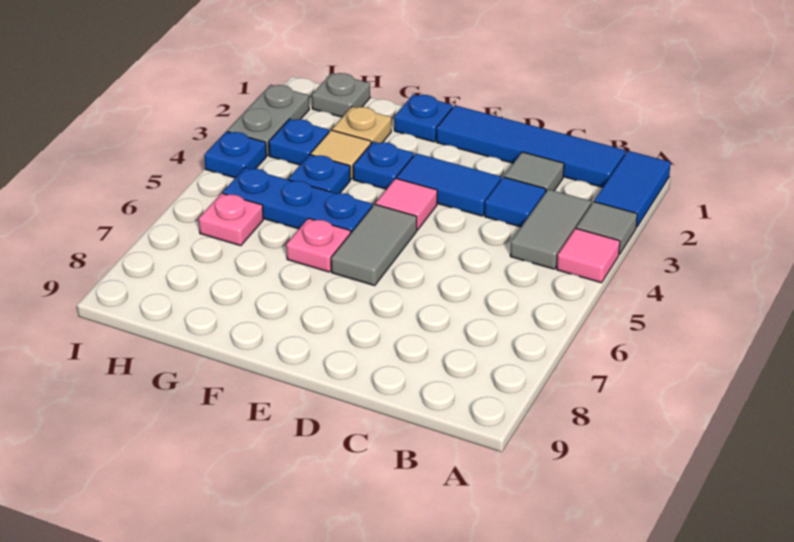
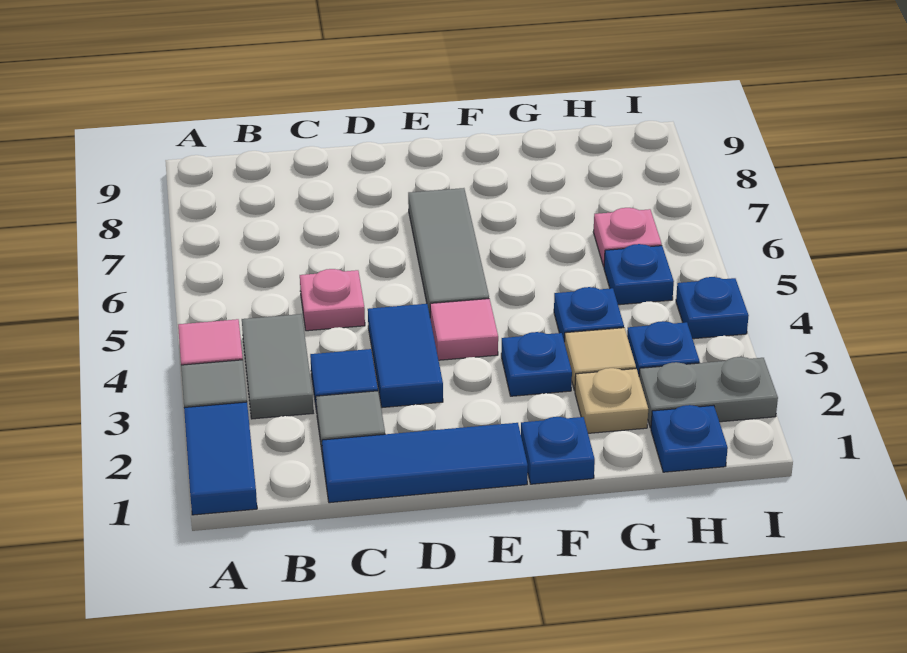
blue 1x4 tile [436,105,626,187] -> blue 1x3 tile [322,423,528,503]
blue 1x2 tile [397,153,501,216] -> blue 1x2 tile turned to [368,304,443,408]
grey 1x2 tile [331,204,417,286] -> grey 1x3 tile [408,188,489,315]
blue 1x3 plate [223,168,372,232] -> blue 1x1 plate [604,244,674,305]
pink 1x1 plate [286,218,351,272] -> pink 1x1 plate moved to [300,269,365,331]
grey 1x1 plate [312,73,370,117] -> blue 1x1 plate [651,405,728,472]
grey 1x2 plate [227,85,309,156] -> grey 1x2 plate turned to [639,357,778,428]

